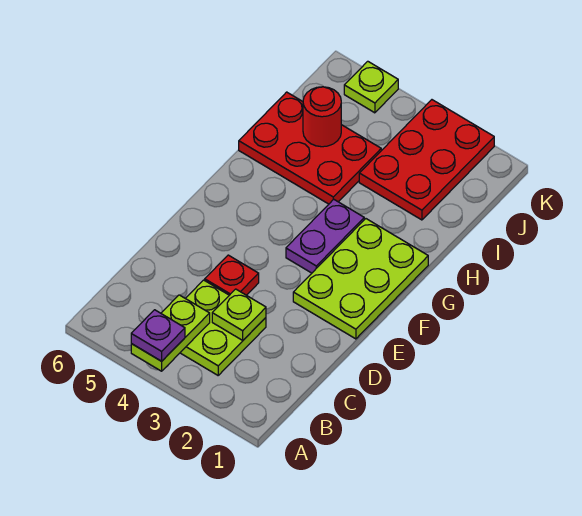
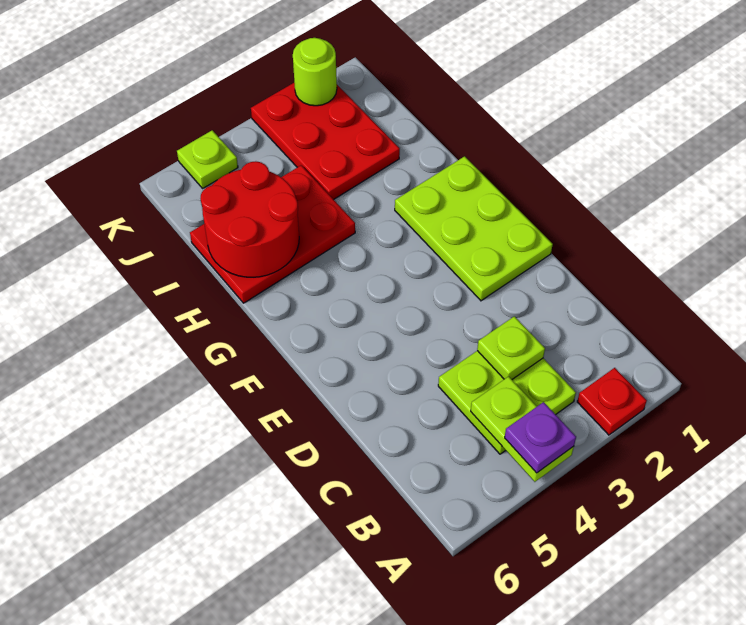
red 1x1 plate [205,255,259,295] -> red 1x1 plate moved to [577,368,647,435]
purple 1x2 plate [286,199,364,273] -> none
red 1x1 round brick [303,87,341,147] -> red 2x2 round brick [200,161,299,277]
none -> lime 1x1 round brick [293,38,337,106]

